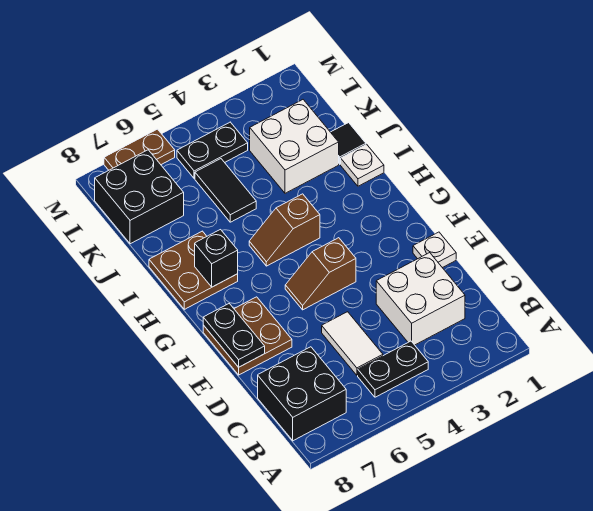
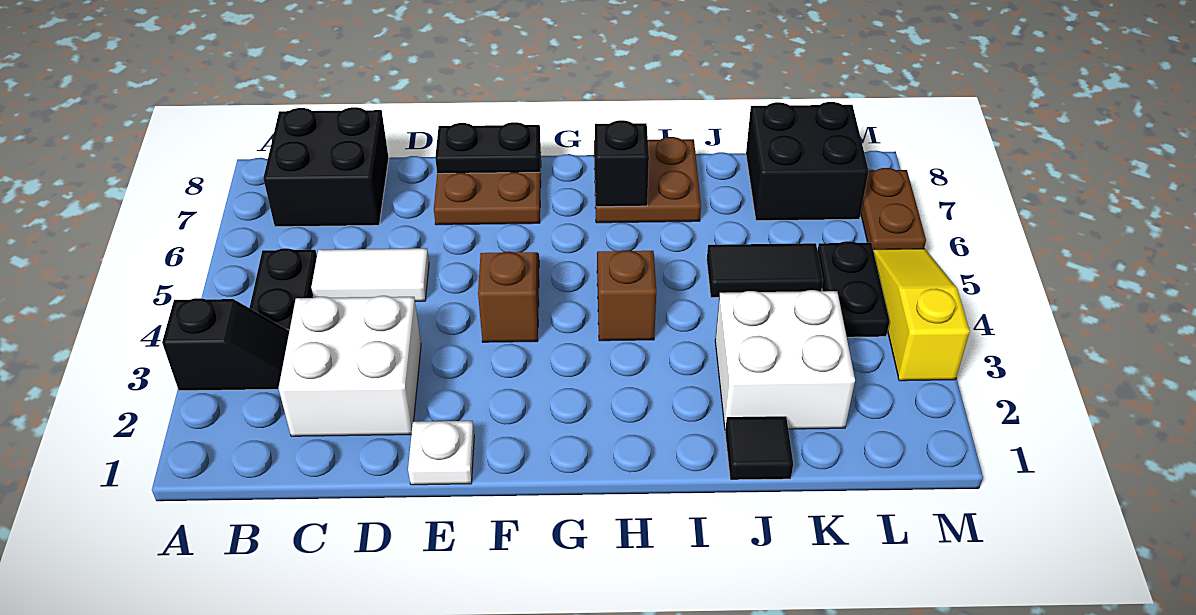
none -> black 1x2 slope [162,298,289,391]
white 1x1 plate [341,144,384,186] -> none
none -> yellow 1x3 slope [873,249,970,381]

